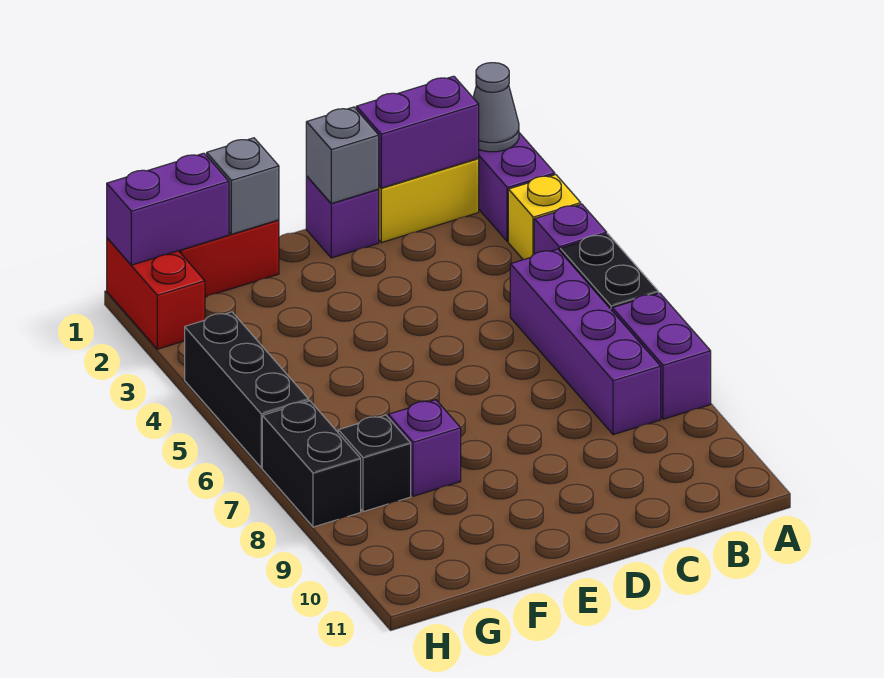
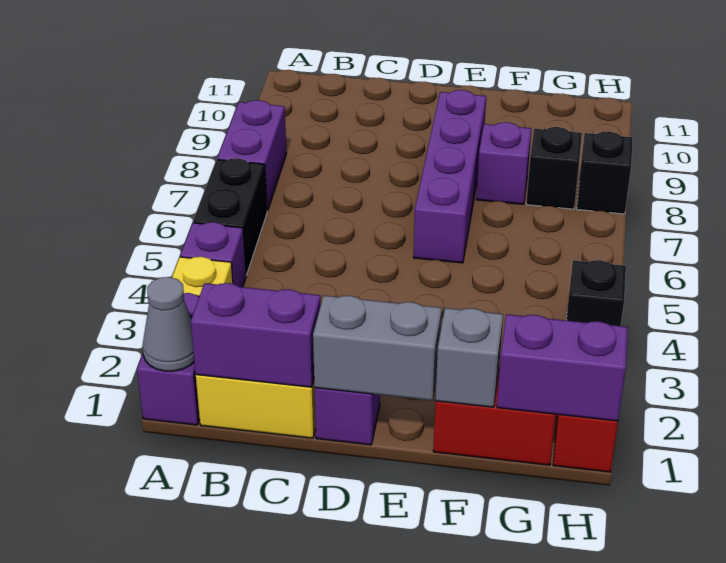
purple 1x4 brick [510,249,661,435] -> purple 1x4 brick moved to [414,90,486,263]
grey 1x1 brick [306,107,379,203] -> grey 1x2 brick [313,296,442,401]
black 1x3 brick [185,312,309,468] -> black 1x1 brick [566,260,626,326]
black 1x2 brick [262,401,361,527] -> black 1x1 brick [577,131,633,214]

